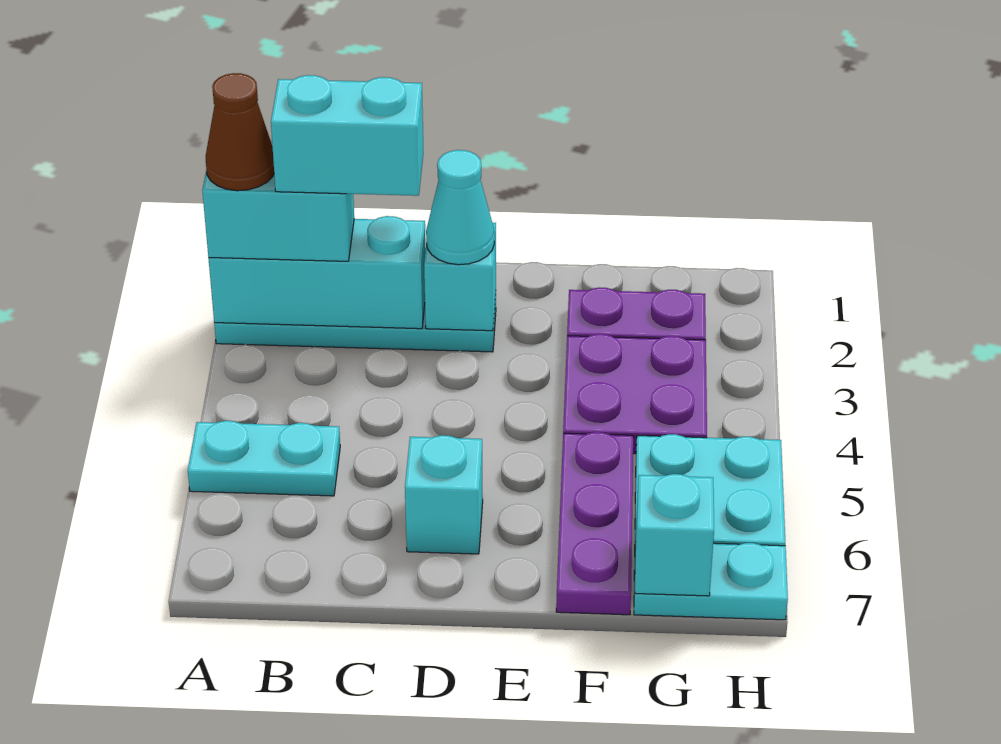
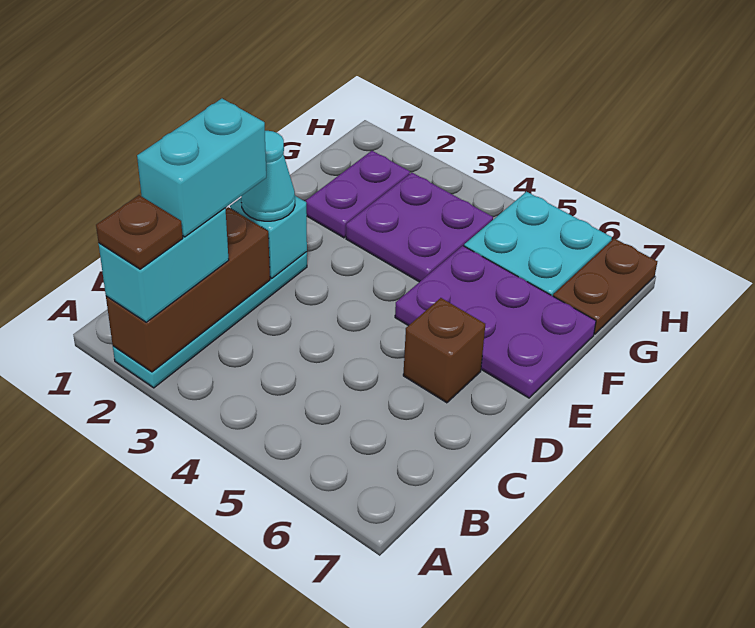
cyan 1x3 brick [208,216,426,329] -> brown 1x3 brick [106,207,270,372]
brown 1x1 cone [205,73,274,191] -> brown 1x1 plate [96,195,183,269]
cyan 1x2 plate [188,421,340,496] -> none
cyan 1x1 brick [405,435,483,554] -> brown 1x1 brick [403,298,485,403]
purple 1x3 plate [556,432,633,615] -> purple 2x3 plate [395,246,596,398]
cyan 1x2 plate [634,542,788,620] -> brown 1x2 plate [553,238,658,334]
cyan 1x1 brick [635,474,714,596] -> none

